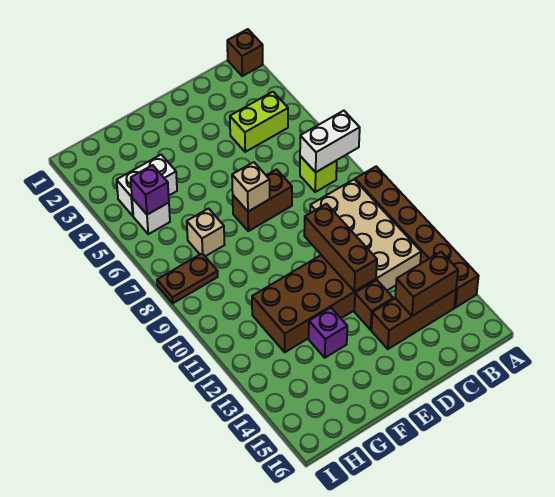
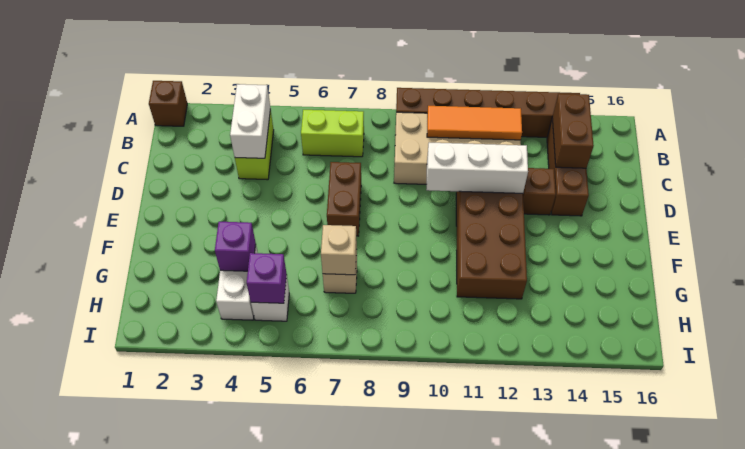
white 1x2 brick [300,111,360,172] -> white 1x2 brick moved to [230,84,270,158]
lime 1x1 brick [300,156,337,192] -> lime 1x2 brick [301,110,364,157]
none -> orange 1x3 tile [427,106,522,140]
brown 1x3 brick [304,204,377,292] -> white 1x3 brick [427,142,528,193]
tan 1x1 brick [232,162,270,211] -> tan 1x1 brick moved to [321,225,357,275]
purple 1x1 brick [309,308,347,358] -> purple 1x1 brick moved to [215,222,256,271]
brown 1x2 plate [157,253,218,303] -> none

